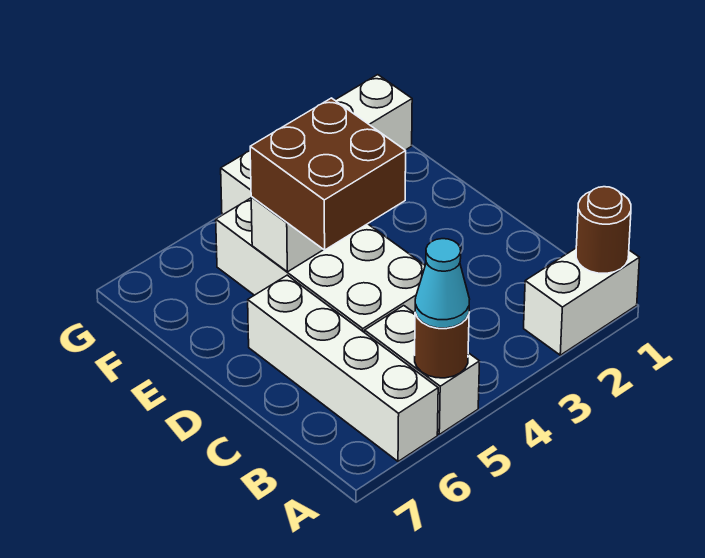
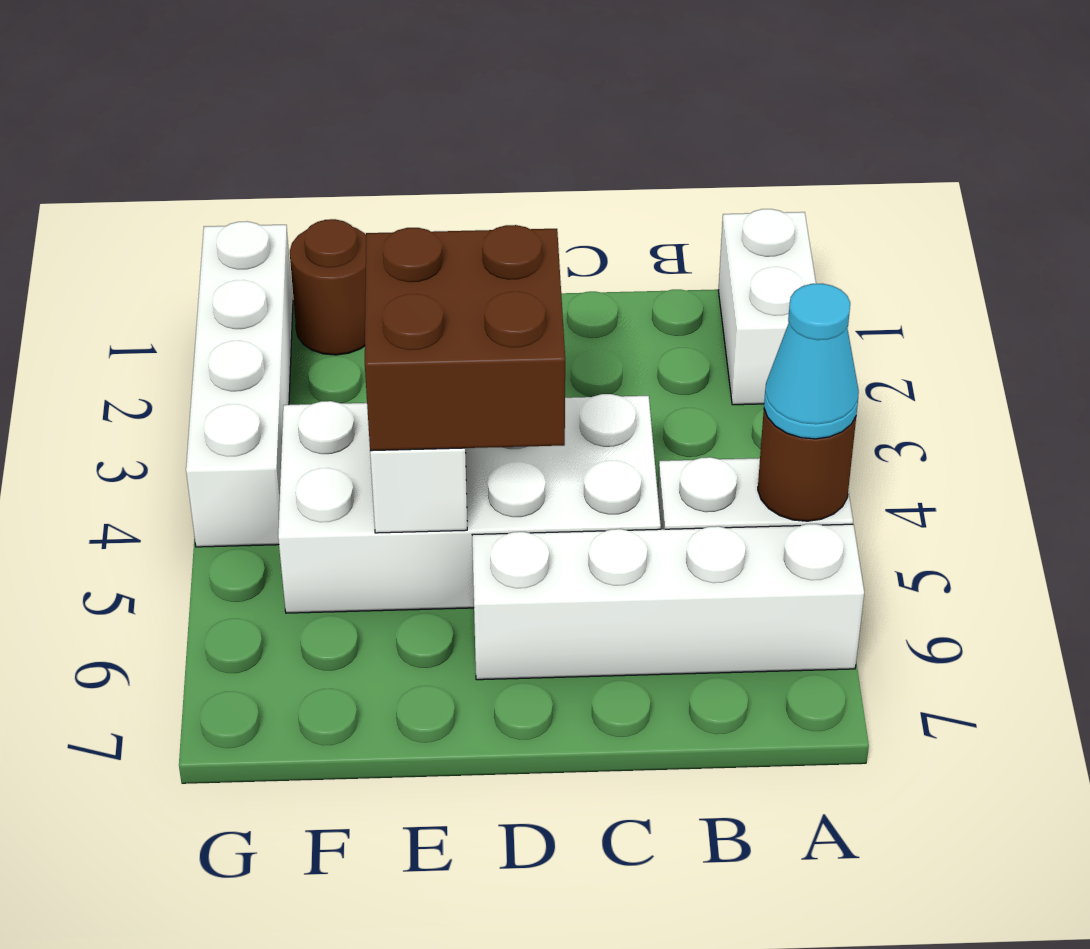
brown 1x1 round brick [576,187,631,273] -> brown 1x1 round brick moved to [290,219,366,355]

